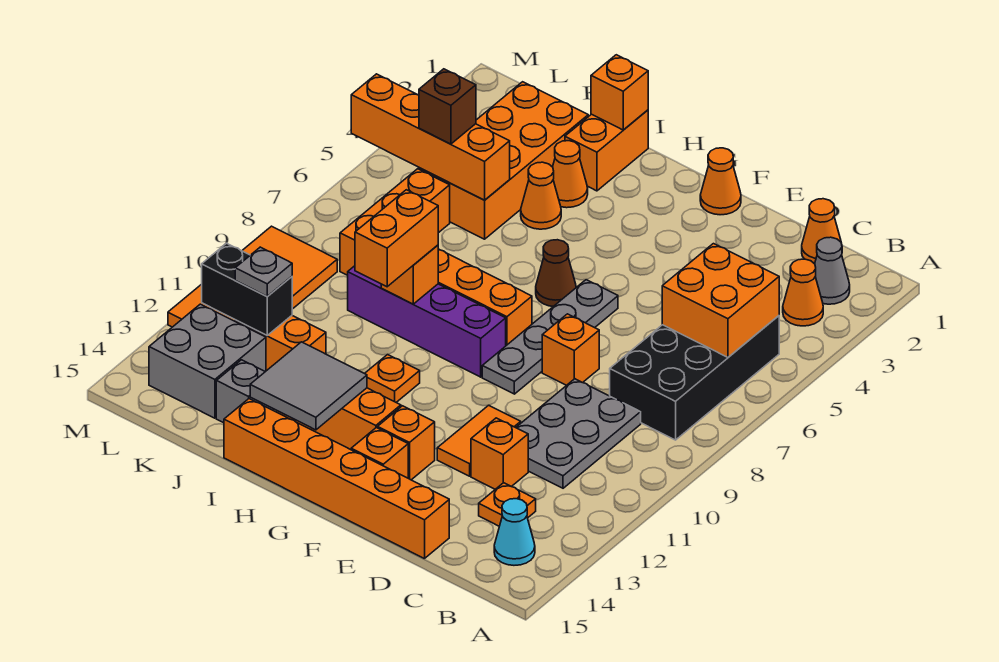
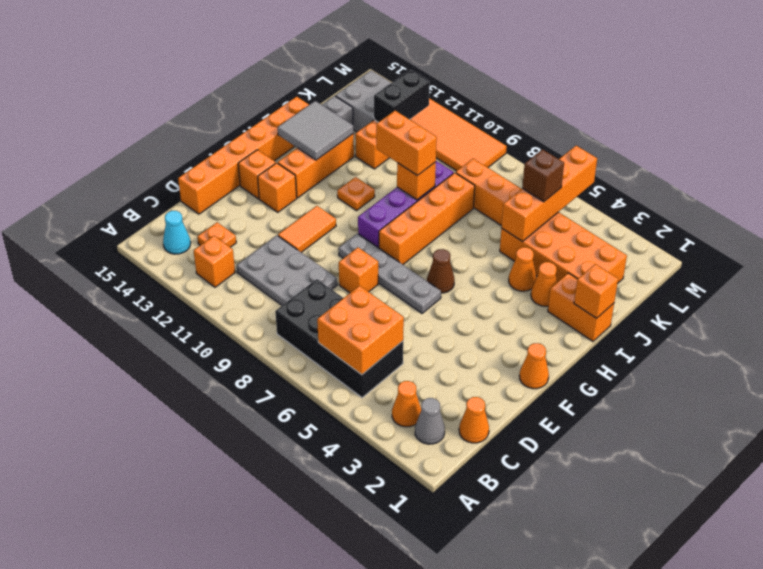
orange 1x1 brick [471,418,528,489] -> orange 1x1 brick moved to [194,236,235,287]
orange 1x2 tile [437,405,521,476] -> orange 1x2 tile turned to [278,206,336,252]
grey 1x1 plate [235,247,292,296] -> none

